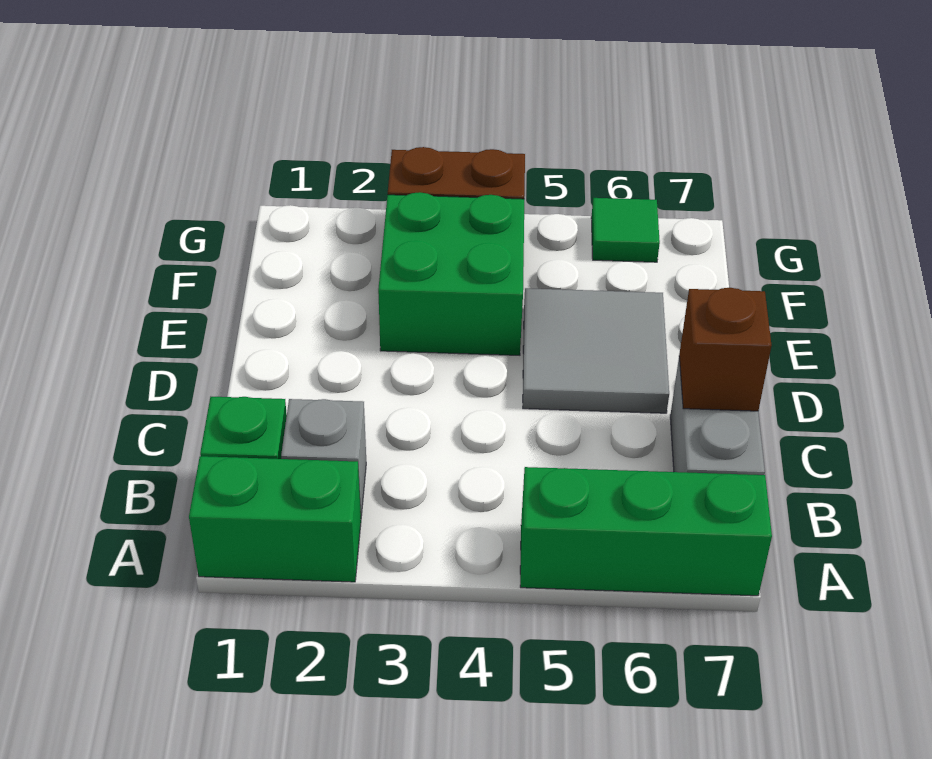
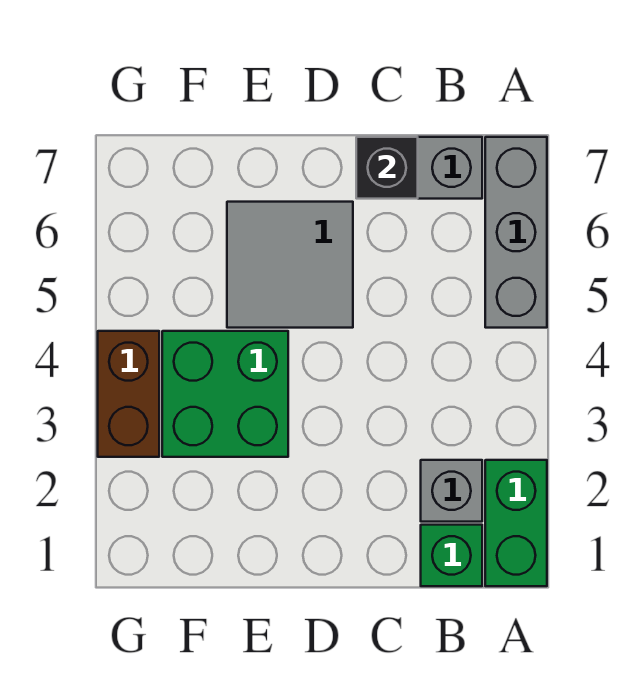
green 1x3 brick [520,467,772,596] -> grey 1x3 brick [485,137,547,328]
brown 1x1 brick [679,288,772,411] -> black 1x1 brick [356,137,418,199]
green 1x1 tile [591,198,660,262] -> none

